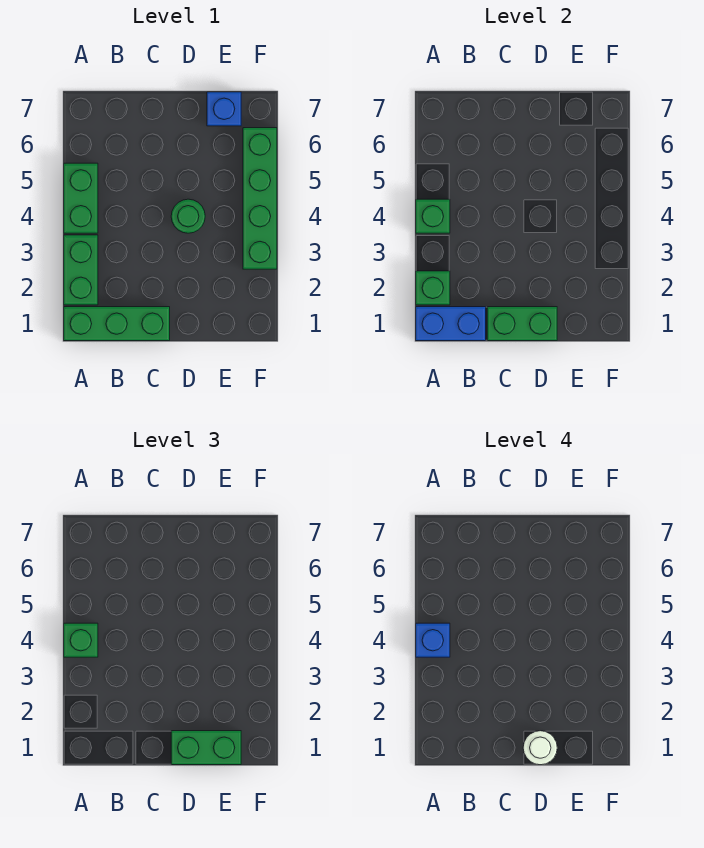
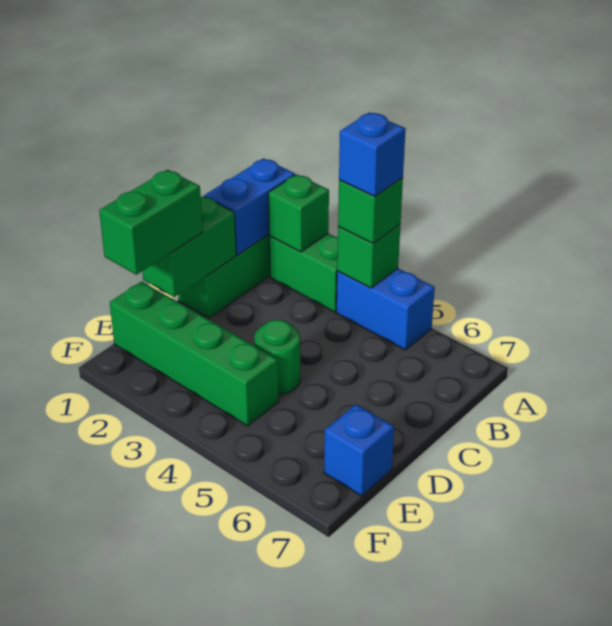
green 1x2 brick [64,163,98,233] -> blue 1x2 brick [336,269,435,350]
white 1x1 round brick [523,731,557,765] -> none
green 1x4 brick [243,128,277,269] -> green 1x4 brick moved to [110,281,278,426]

